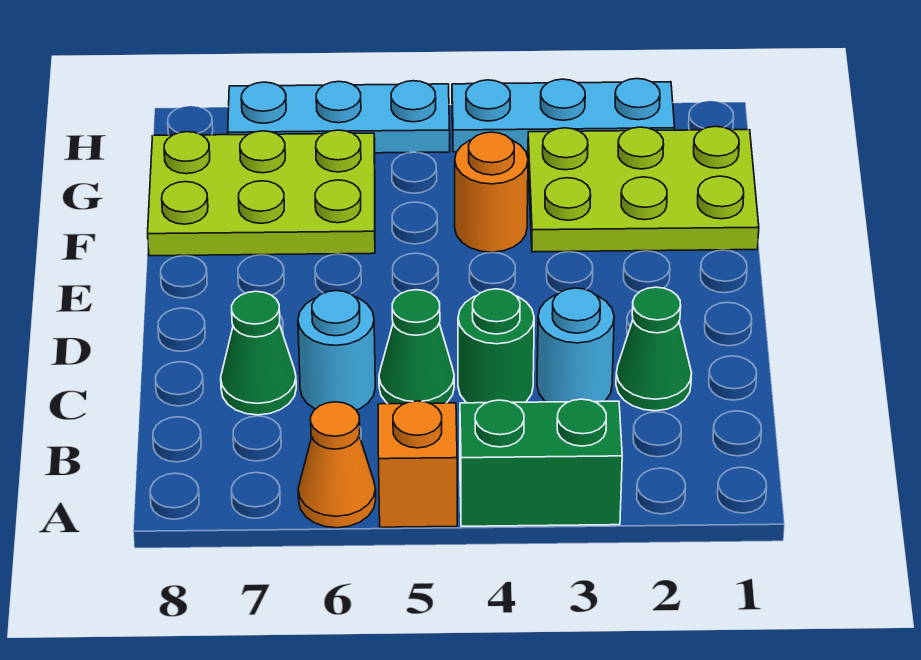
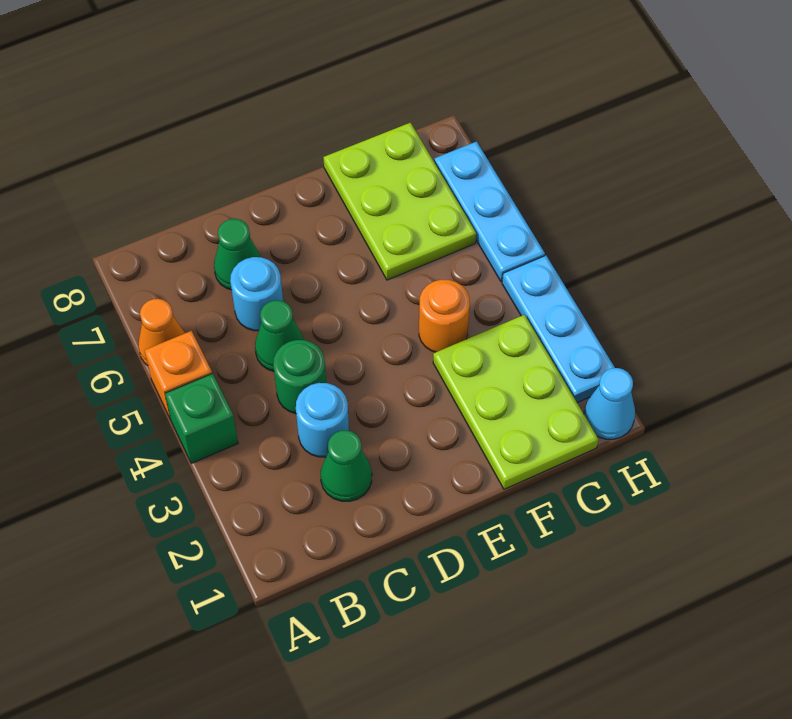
green 1x2 brick [460,399,622,526] -> green 1x1 brick [165,374,238,463]
none -> cyan 1x1 cone [584,368,635,439]

